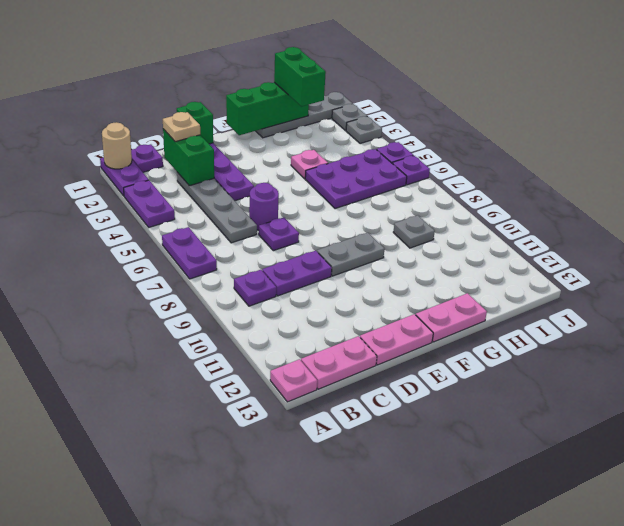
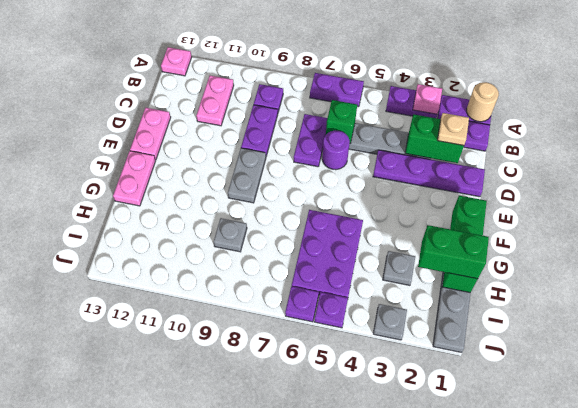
pink 1x2 plate [301,336,377,389] -> pink 1x2 plate moved to [196,76,234,126]
green 1x1 brick [177,102,213,144] -> green 1x1 brick moved to [326,100,357,144]
purple 1x1 plate [259,217,299,251] -> purple 1x2 plate [294,114,327,167]
pink 1x1 plate [291,150,328,179] -> pink 1x1 plate moved to [413,84,442,114]
grey 1x1 plate [332,104,367,131] -> grey 1x1 plate moved to [383,251,415,285]

